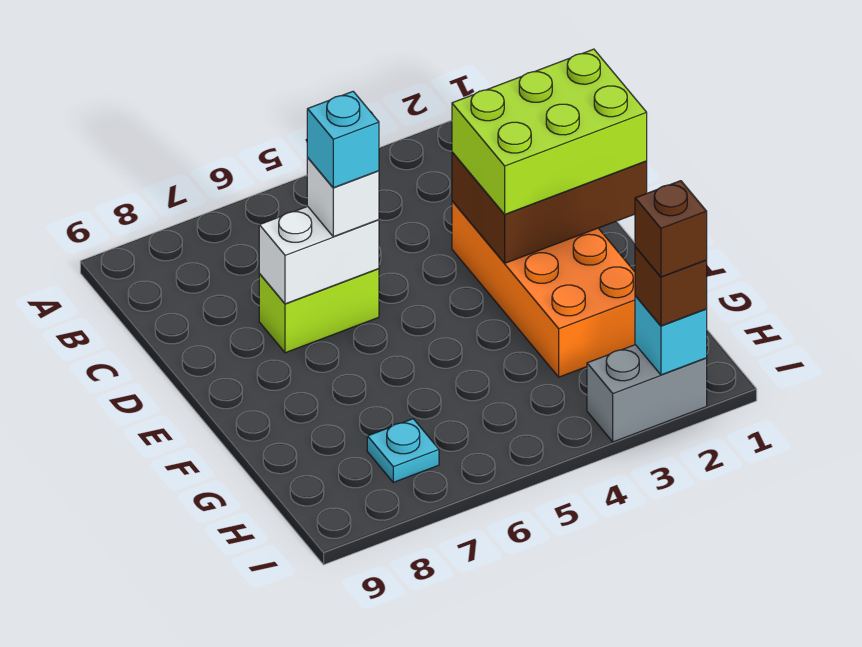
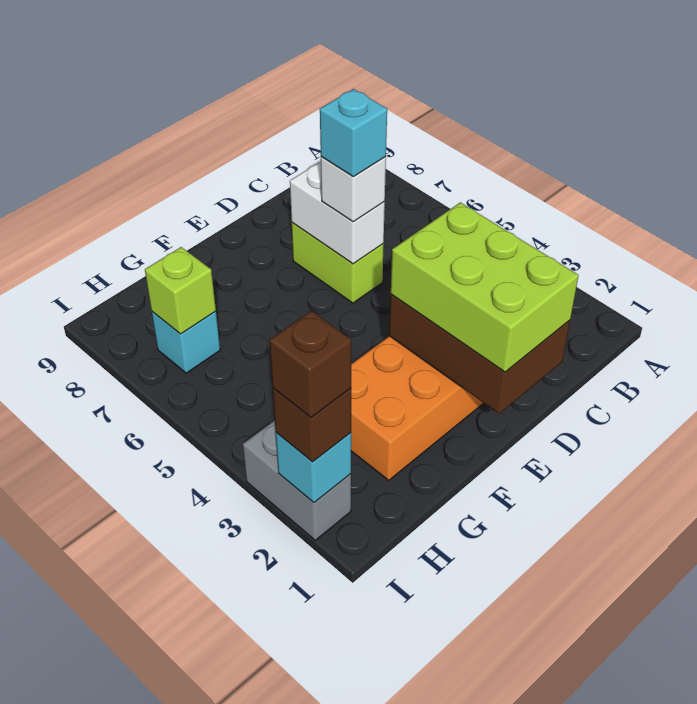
cyan 1x1 plate [367,419,439,482] -> cyan 1x1 brick [152,311,220,373]
none -> lime 1x1 brick [145,247,216,334]

